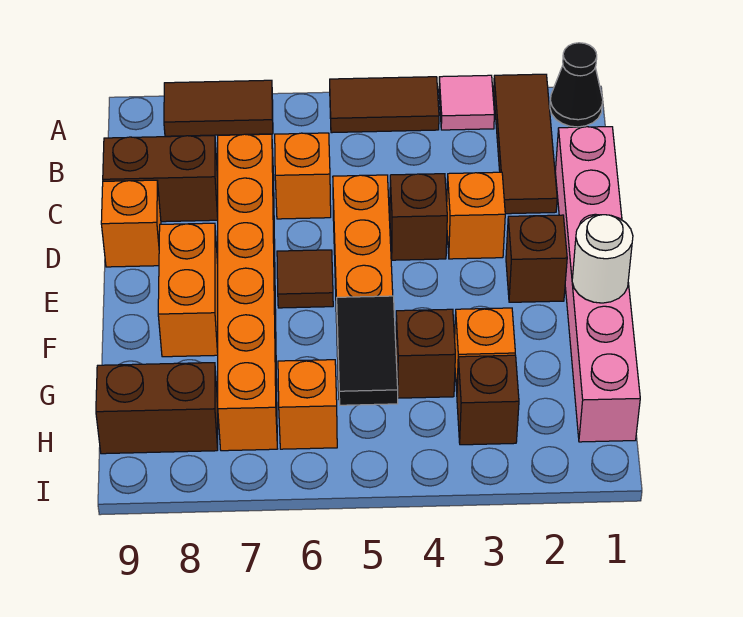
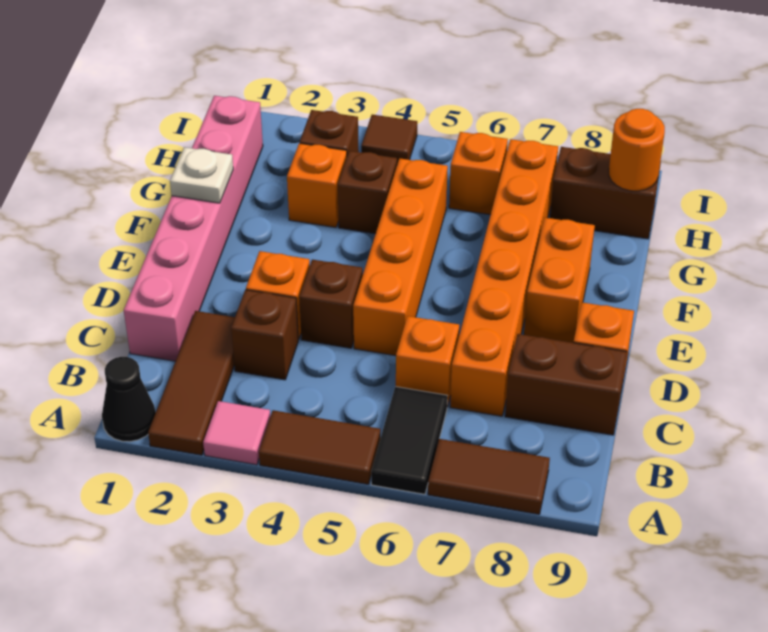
brown 1x1 brick [506,215,567,302] -> brown 1x1 brick moved to [231,290,298,380]
brown 1x1 tile [277,250,333,308] -> brown 1x1 tile moved to [361,115,417,164]
white 1x1 round brick [572,215,633,303] -> white 1x1 plate [170,147,233,203]
black 1x2 tile [337,296,398,405] -> black 1x2 tile moved to [371,387,447,494]
none -> orange 1x1 round brick [609,109,665,191]

